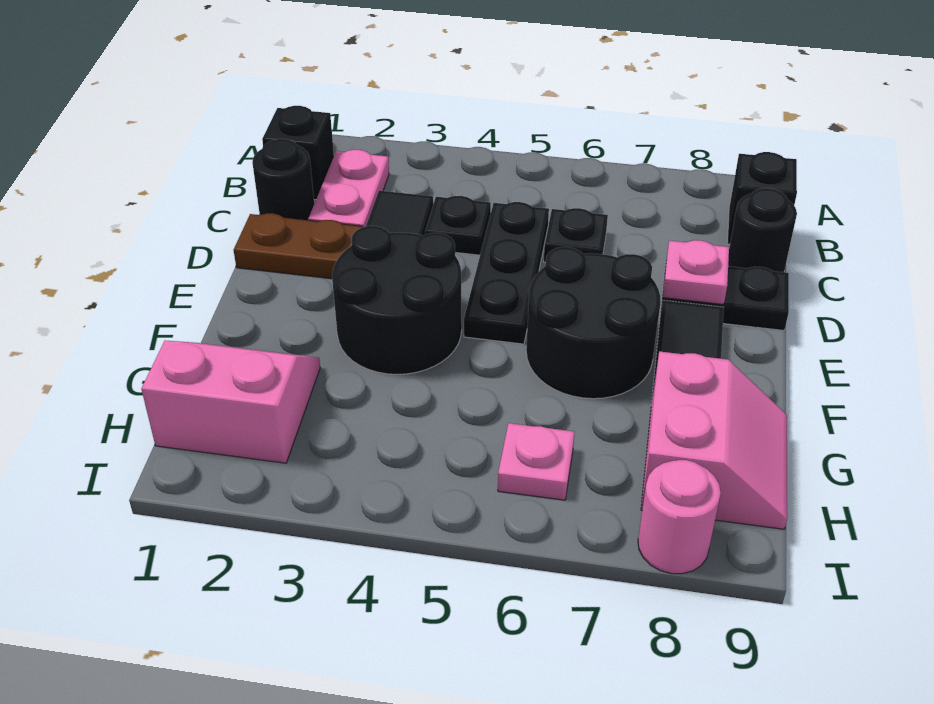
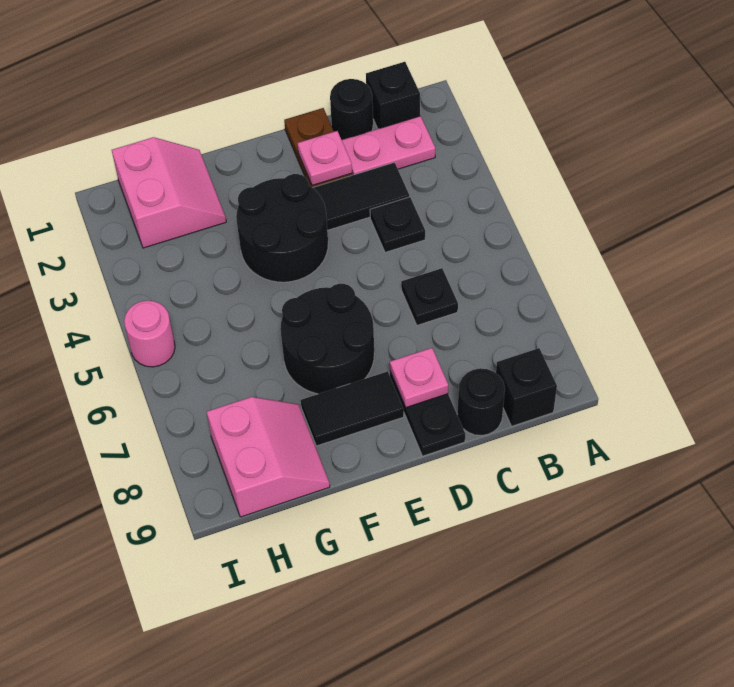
black 1x3 plate [464,202,549,344] -> none
pink 2x2 slope [641,351,787,529] -> pink 2x2 slope turned to [207,397,330,517]
pink 1x1 plate [498,423,575,500] -> pink 1x1 plate moved to [298,131,352,186]
pink 1x1 round brick [638,460,721,574] -> pink 1x1 round brick moved to [124,300,175,367]

